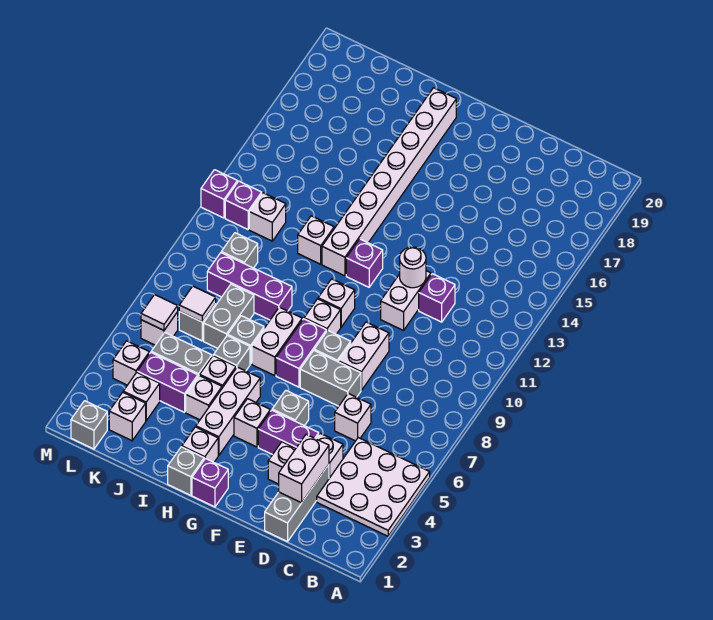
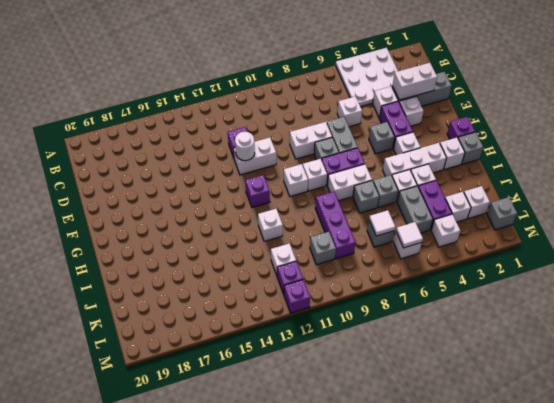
white 1x8 brick [322,88,456,276] -> none
grey 1x2 brick [204,284,254,348] -> none

